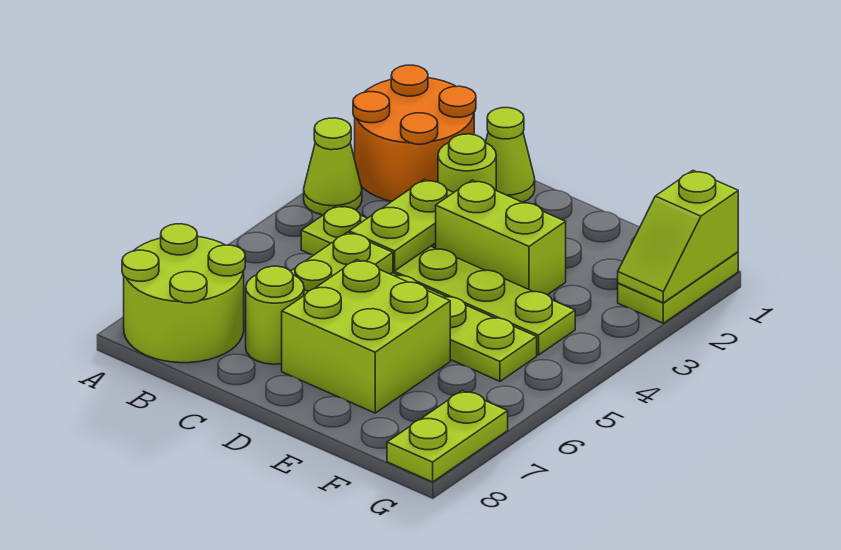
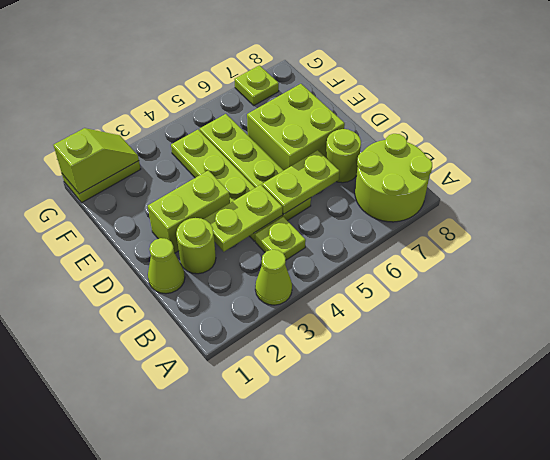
orange 2x2 round brick [353,65,476,201] -> none
lime 1x2 brick [436,180,566,295] -> lime 1x2 brick turned to [148,170,230,253]
lime 1x2 plate [387,391,508,482] -> lime 1x1 plate [234,65,279,105]

